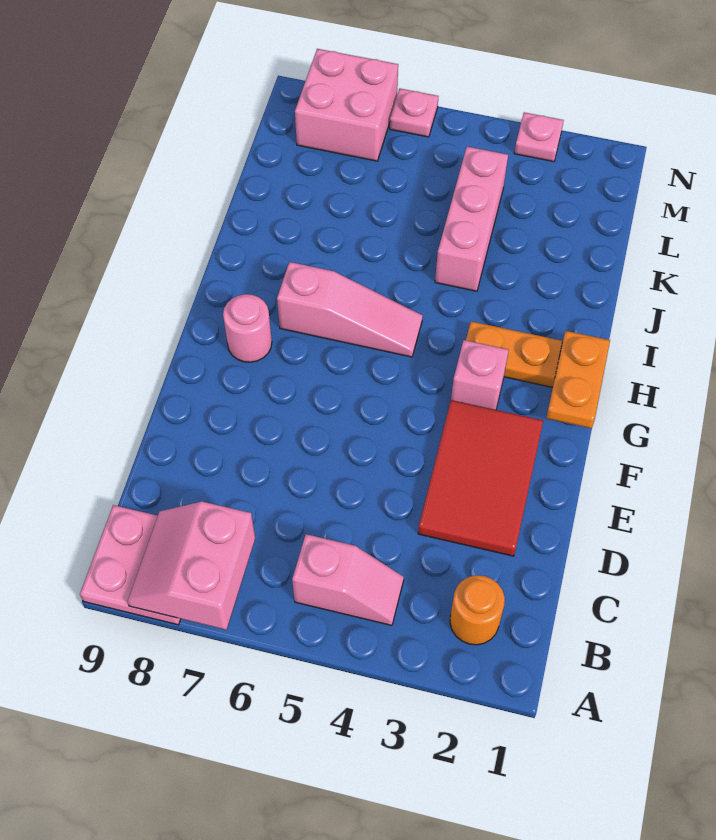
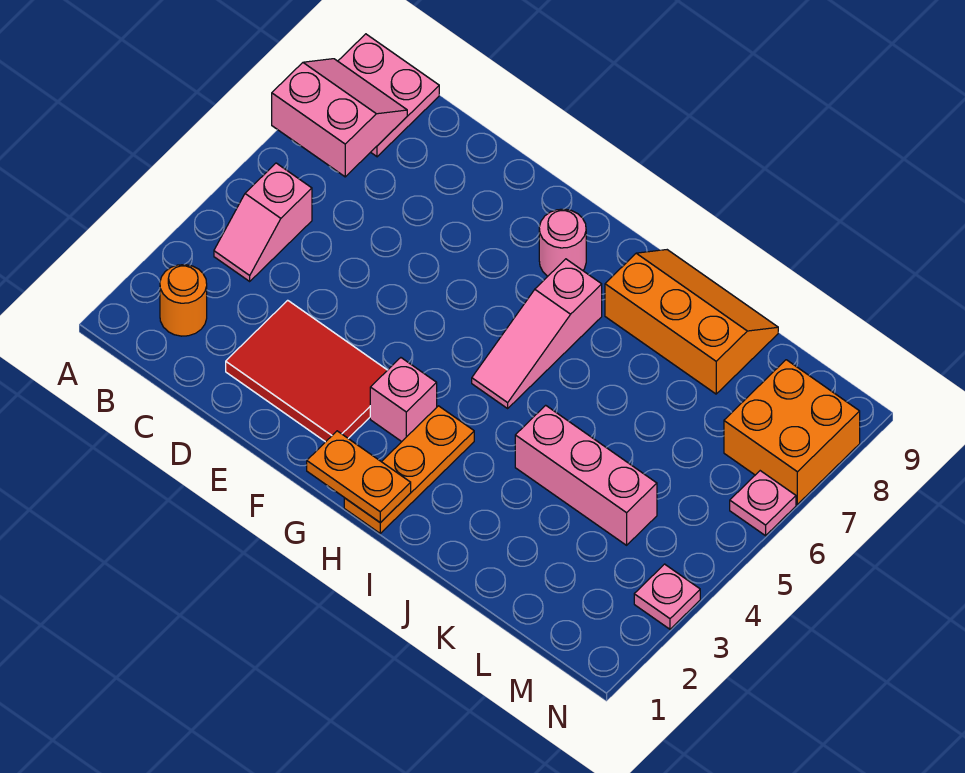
none -> orange 2x3 slope [605,250,778,394]
pink 2x2 brick [295,49,398,161] -> orange 2x2 brick [724,360,860,504]

